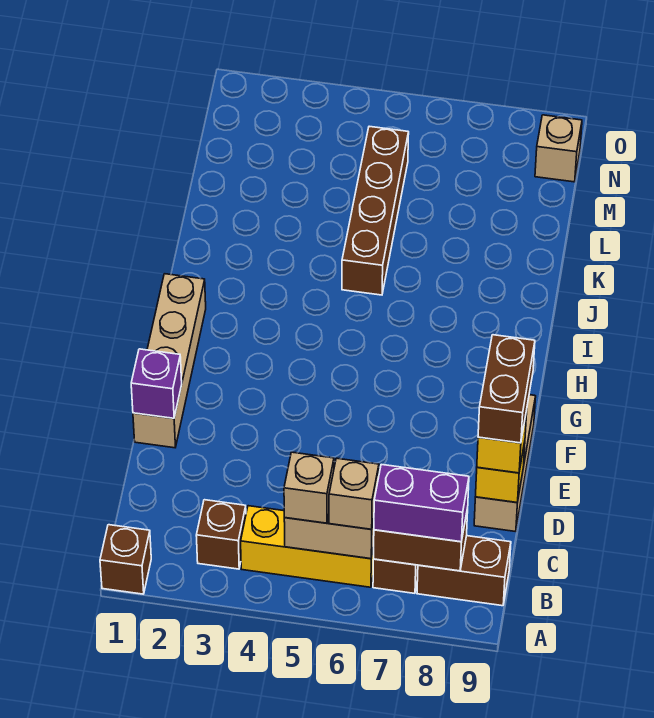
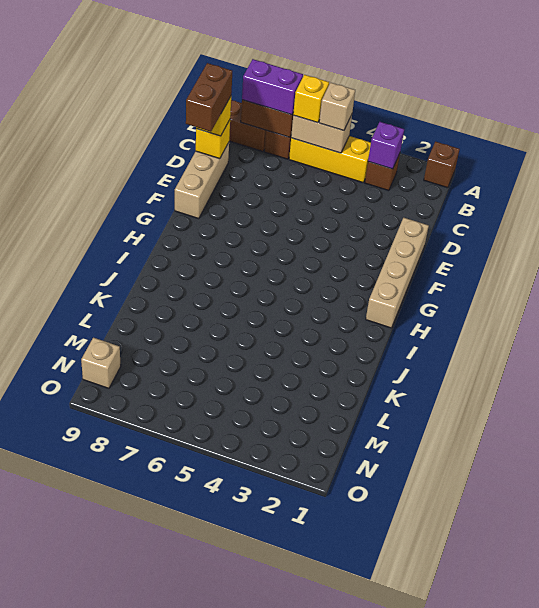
tan 1x1 brick [329,458,379,529] -> yellow 1x1 brick [293,75,329,123]
purple 1x1 brick [131,349,182,418] -> purple 1x1 brick moved to [368,122,404,169]
brown 1x4 brick [342,126,409,295] -> none

